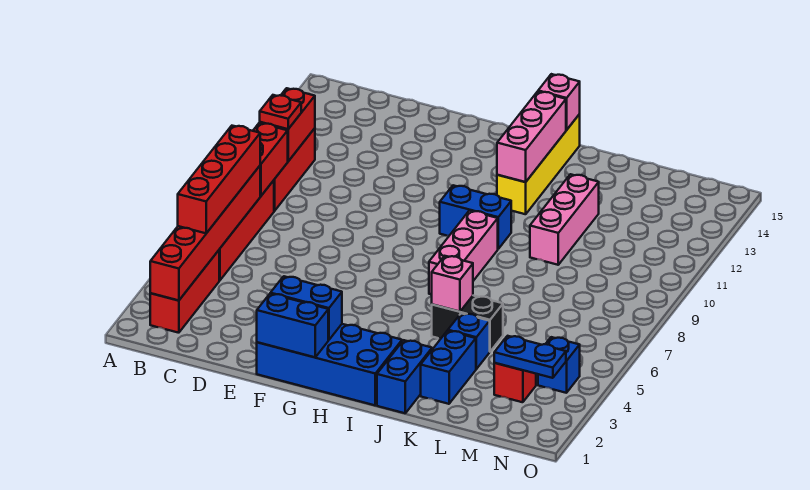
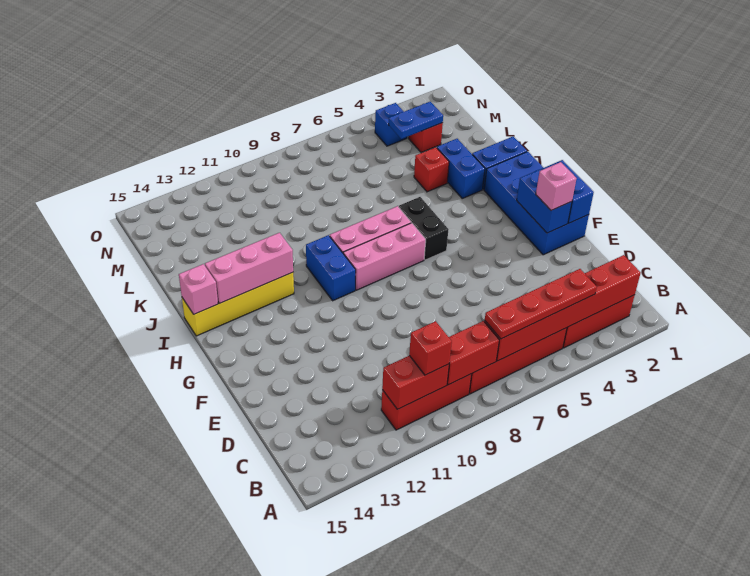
red 1x4 brick [178,126,260,233] -> red 1x4 plate [485,269,597,339]
red 1x1 plate [260,95,301,129] -> red 1x1 brick [409,321,452,375]
black 1x2 brick [432,296,503,351] -> black 1x2 brick moved to [399,197,448,260]
pink 1x1 brick [432,256,473,312] -> pink 1x1 brick moved to [536,162,577,210]
blue 1x2 brick [421,331,476,404] -> blue 1x2 brick turned to [437,139,485,198]
blue 1x1 brick [448,313,490,369] -> red 1x1 brick [414,147,449,192]
pink 1x3 brick [530,174,599,265] -> pink 1x3 brick moved to [343,223,426,290]
blue 1x2 plate [494,336,566,378] -> blue 1x2 plate turned to [389,102,443,139]

